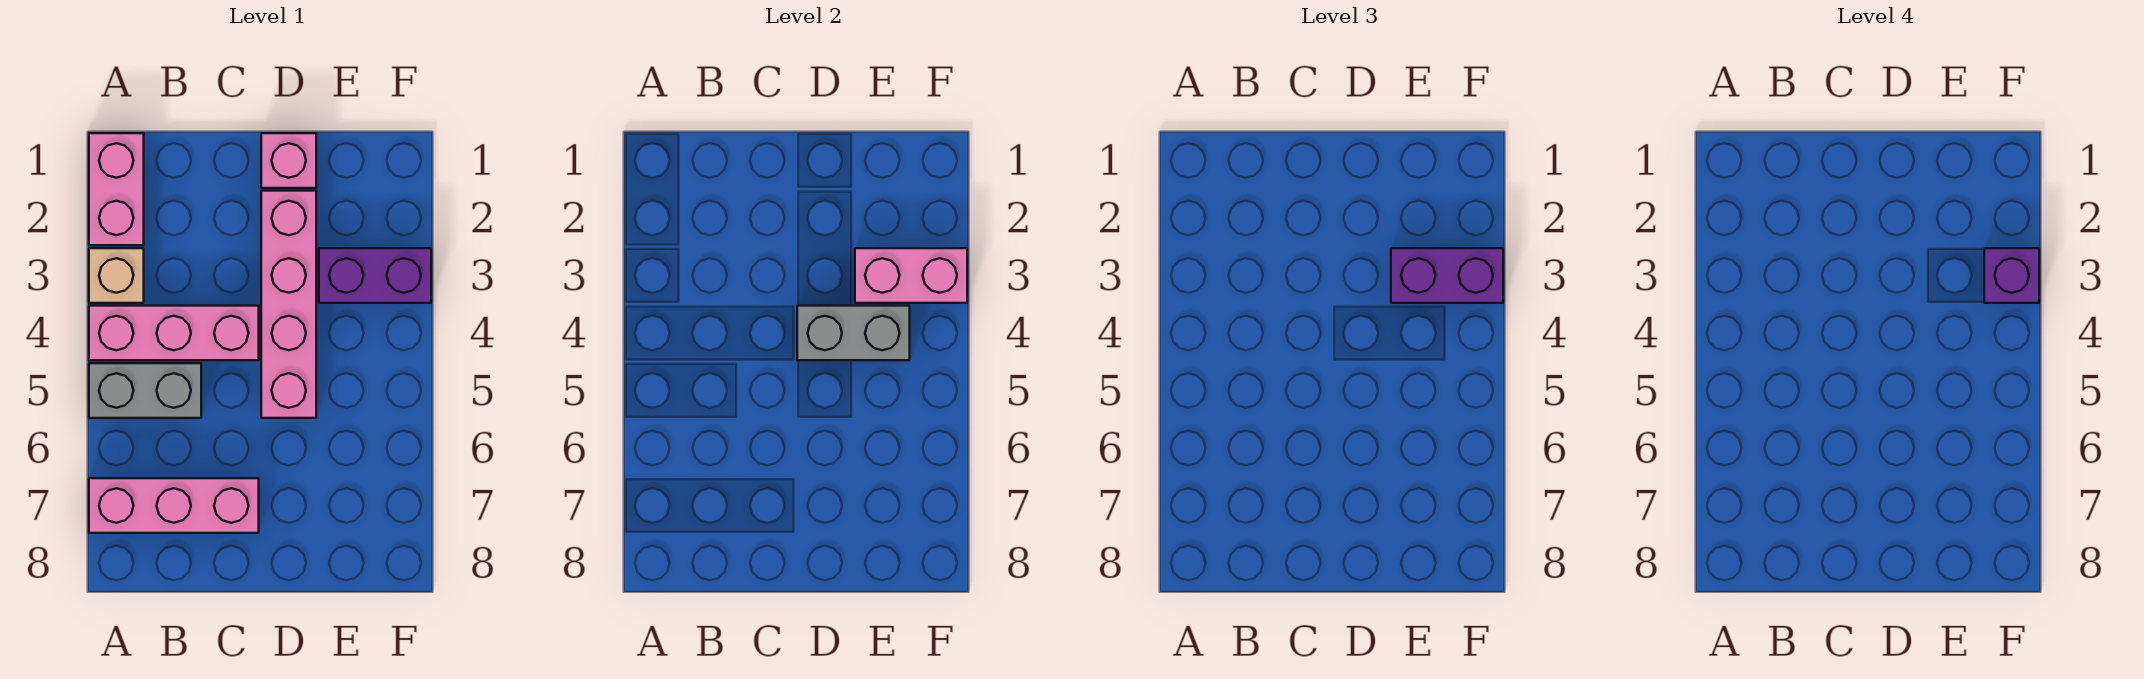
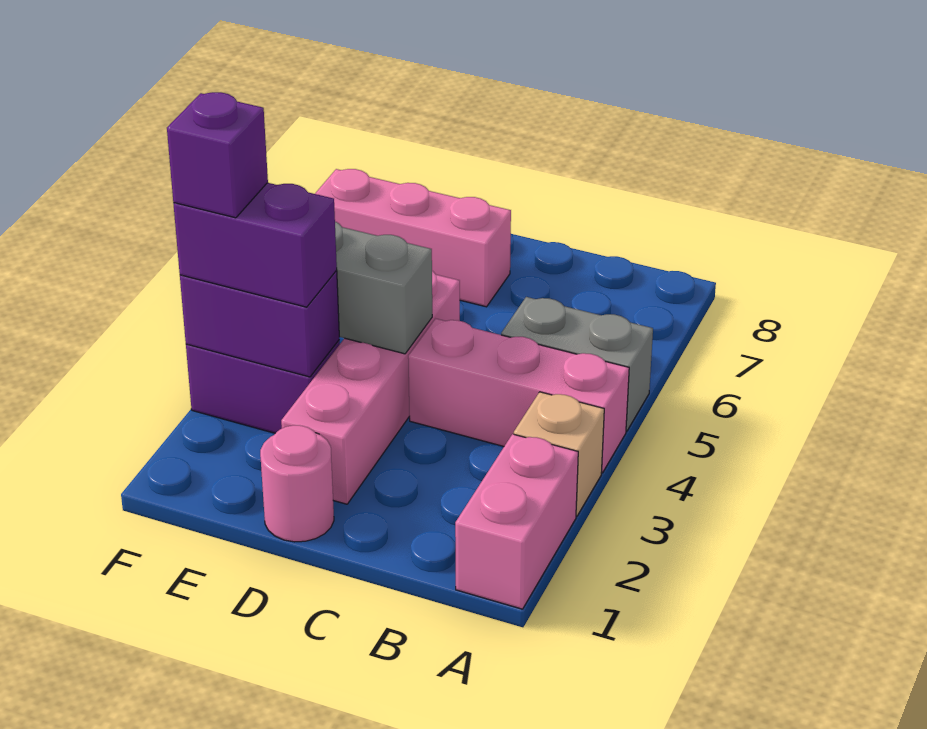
pink 1x3 brick [89,478,259,533] -> pink 1x3 brick moved to [315,169,511,307]
pink 1x1 brick [261,133,316,188] -> pink 1x1 round brick [260,425,334,542]
pink 1x2 brick [855,248,967,303] -> purple 1x2 brick [180,271,339,377]

